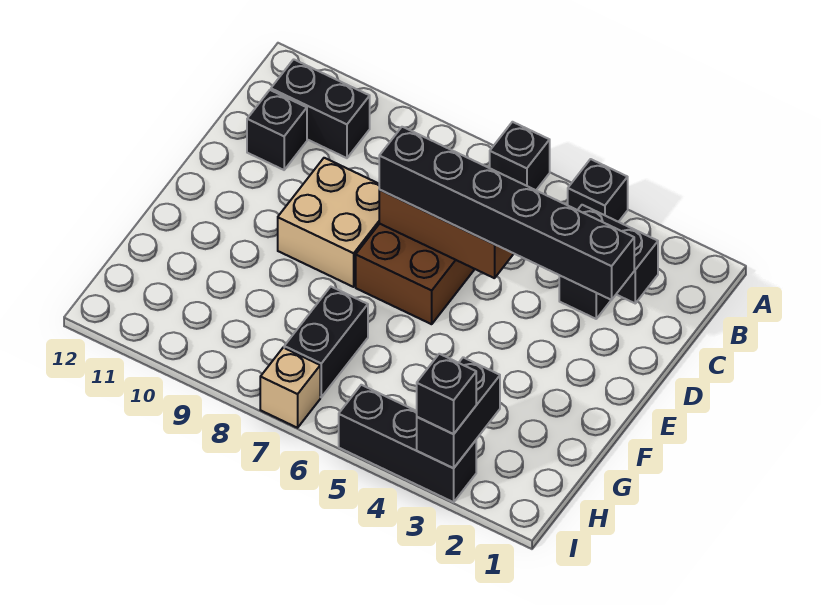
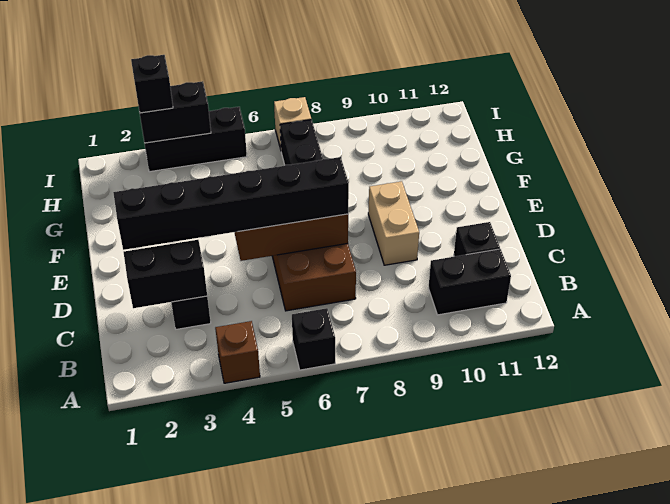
black 1x1 brick [568,159,628,222] -> brown 1x1 brick [215,321,260,383]
tan 2x2 brick [278,158,380,287] -> tan 1x2 brick [368,181,419,265]
black 1x2 brick [417,357,500,468] -> black 1x2 brick turned to [140,81,211,143]

